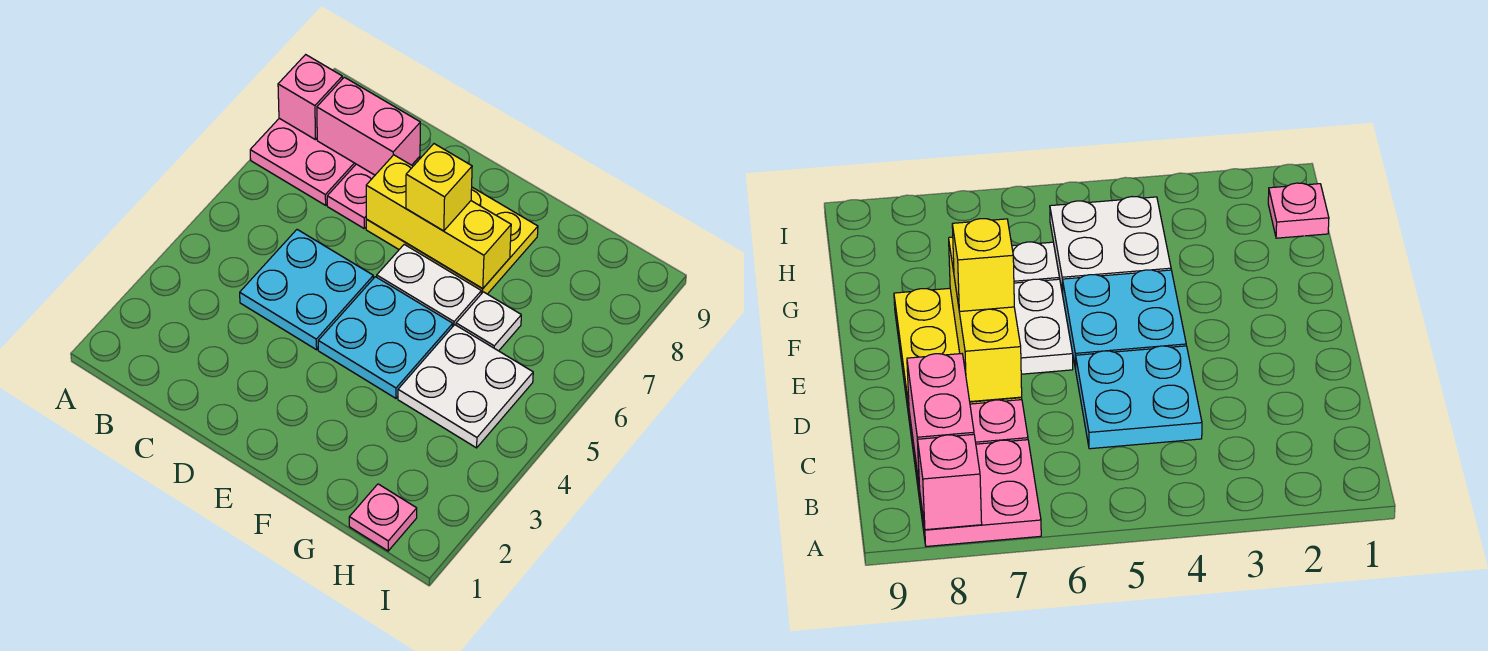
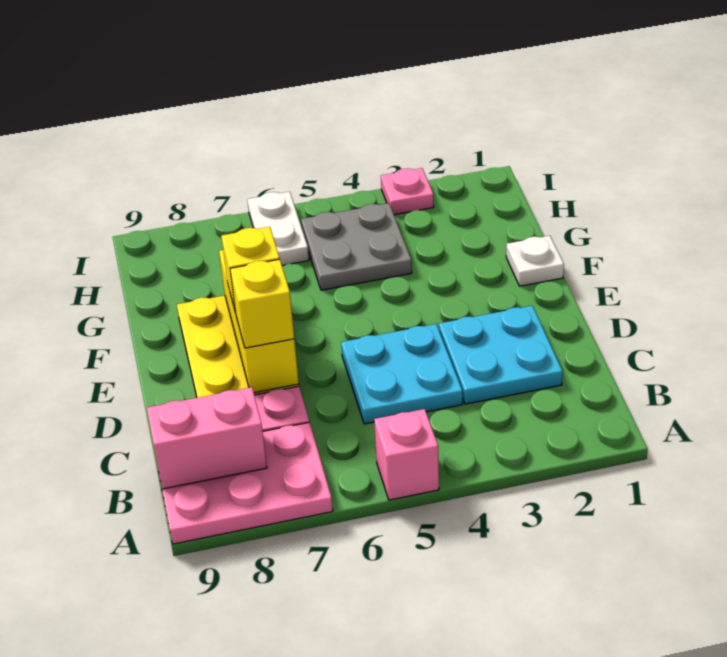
pink 2x2 plate [250,118,356,205] -> pink 2x3 plate [162,422,333,544]
pink 1x1 brick [278,55,342,140] -> pink 1x1 brick moved to [374,409,439,500]
pink 1x2 brick [317,77,420,175] -> pink 1x2 brick turned to [147,387,267,489]
none -> yellow 1x1 brick [230,259,294,348]
cyan 2x2 plate [318,277,453,398] -> cyan 2x2 plate moved to [439,306,563,404]
white 1x2 plate [377,244,481,326] -> white 1x2 plate moved to [247,192,309,266]
white 2x2 plate [398,325,533,448] -> grey 2x2 plate [301,203,412,290]
white 1x1 plate [456,292,521,351] -> white 1x1 plate moved to [506,236,564,286]
pink 1x1 plate [349,484,417,551] -> pink 1x1 plate moved to [381,168,434,215]

